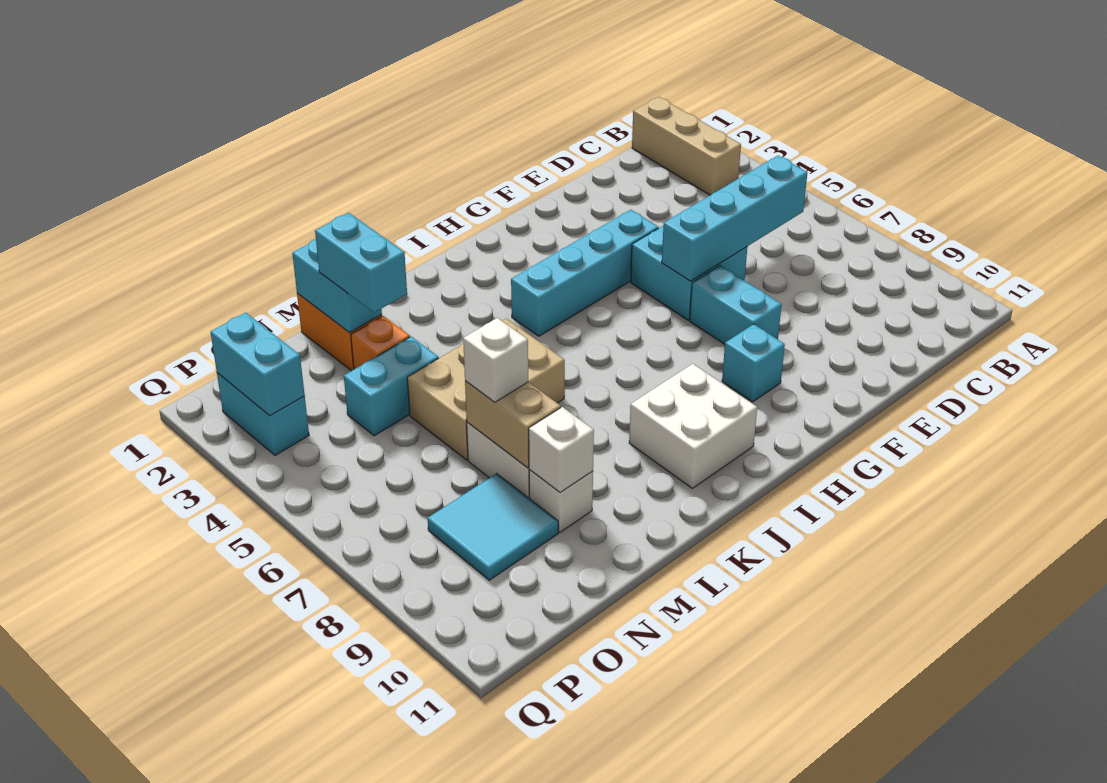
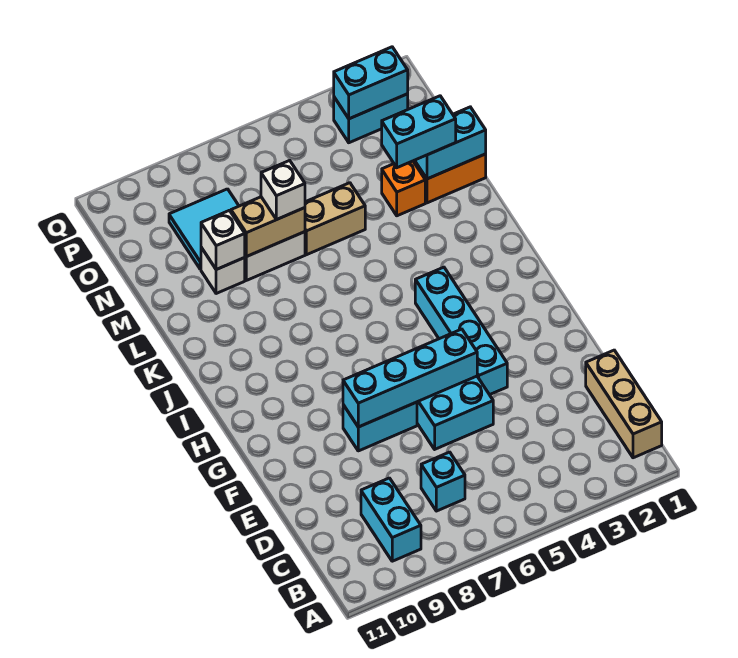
tan 1x3 brick [632,97,741,195] -> tan 1x3 brick turned to [586,350,662,458]
cyan 1x4 brick [662,156,807,281] -> cyan 1x4 brick turned to [343,329,477,427]
cyan 1x1 brick [722,324,785,402] -> cyan 1x1 brick moved to [421,452,465,511]
white 2x2 brick [629,364,757,488] -> none
tan 2x3 brick [407,319,565,460] -> tan 1x2 brick [305,183,365,255]
cyan 1x2 brick [344,337,439,436] -> cyan 1x2 brick moved to [361,478,421,561]

